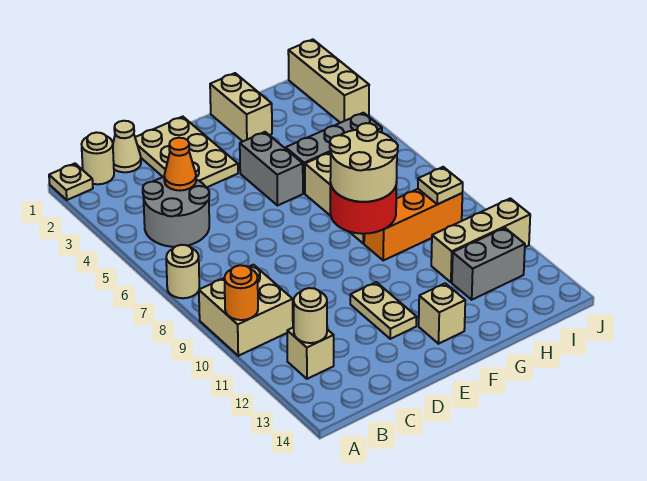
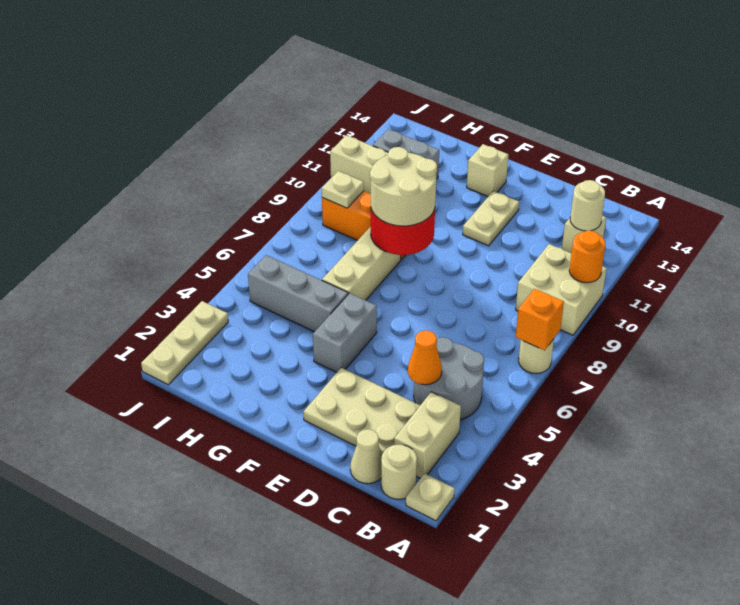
none -> orange 1x1 brick [516,289,564,350]
tan 2x3 plate [135,117,238,188] -> tan 2x3 plate turned to [303,368,420,454]
tan 1x2 brick [210,73,272,141] -> tan 1x2 brick moved to [394,392,461,478]
tan 1x3 brick [288,40,369,123] -> tan 1x3 plate [141,301,228,385]

